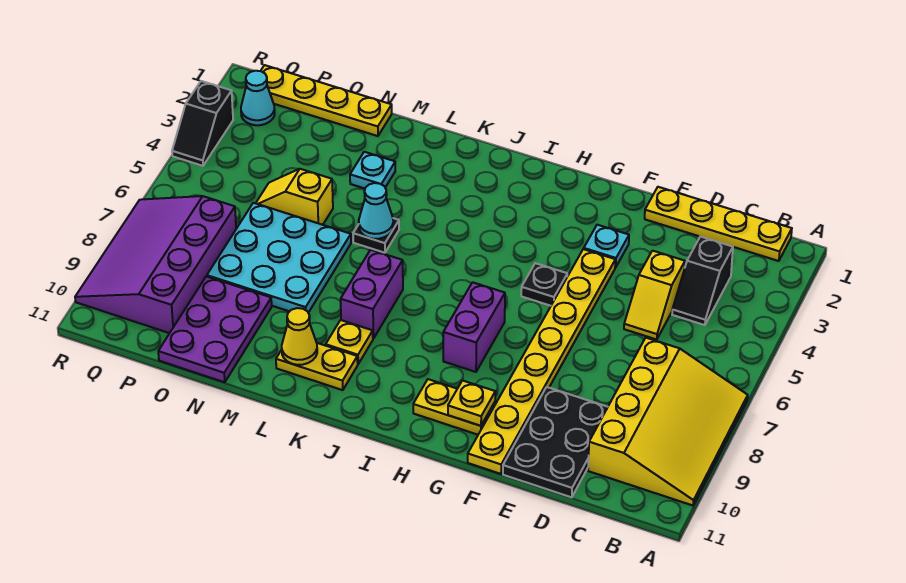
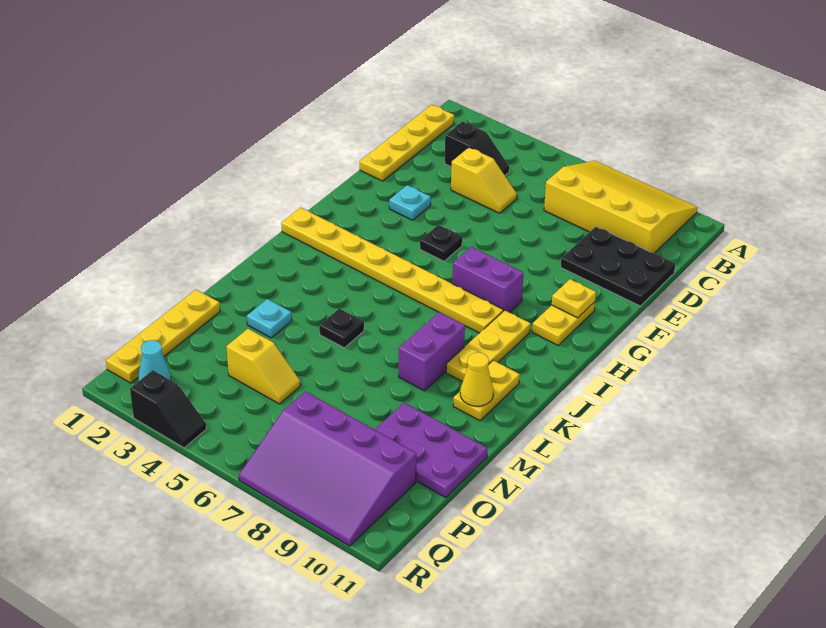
yellow 1x8 plate [468,249,615,474] -> yellow 1x8 plate moved to [281,207,503,333]
purple 1x2 brick [341,250,403,339] -> purple 1x2 brick turned to [399,312,465,391]
yellow 1x1 plate [326,320,373,364] -> yellow 1x3 plate [446,310,531,382]
cyan 1x1 cone [359,183,393,239] -> none
cyan 3x3 plate [207,203,351,313] -> none
yellow 1x2 slope [256,169,333,225] -> yellow 1x2 slope turned to [226,329,300,404]

